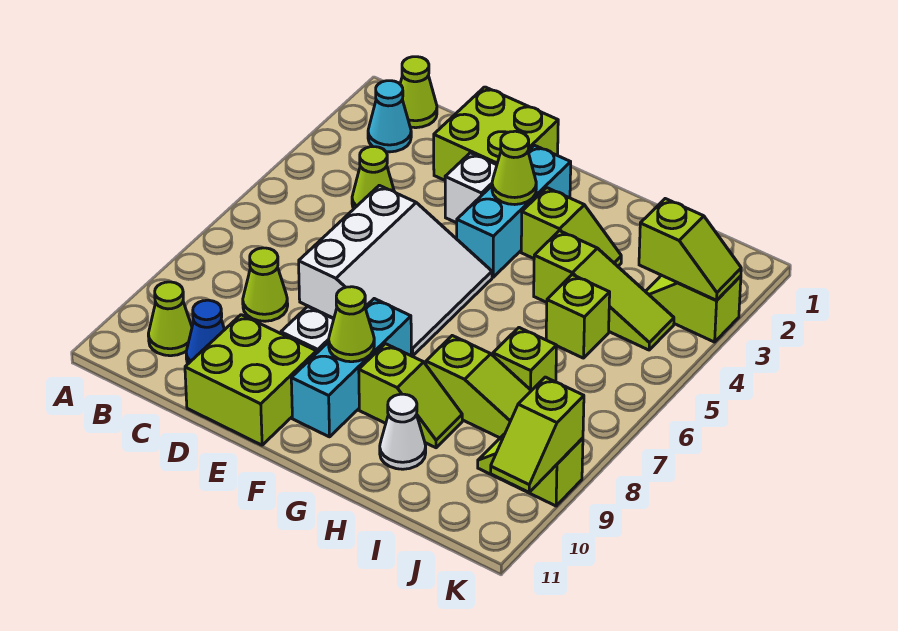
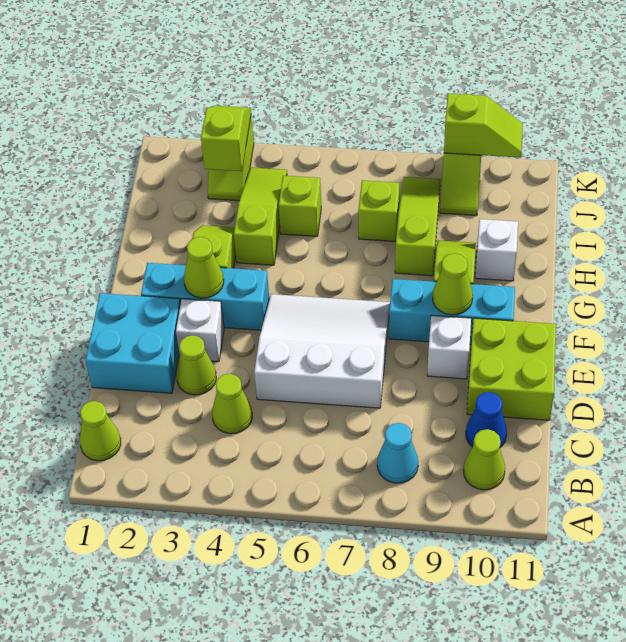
cyan 1x1 cone [368,81,411,152] -> cyan 1x1 cone moved to [377,423,418,483]
lime 1x1 cone [243,248,288,321] -> lime 1x1 cone moved to [176,335,216,395]
lime 2x2 brick [434,87,558,180] -> cyan 2x2 brick [86,293,181,393]
white 1x1 cone [380,394,426,469] -> white 1x1 brick [475,219,518,281]

